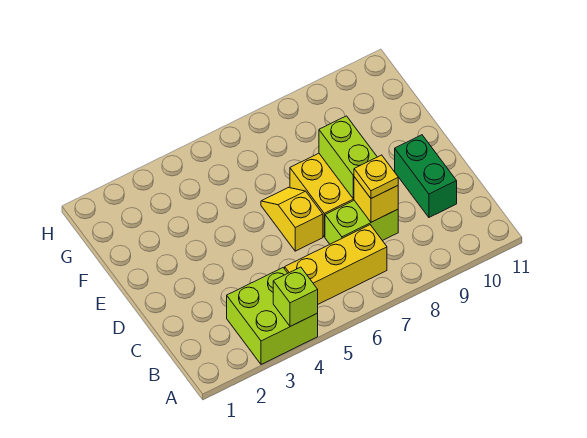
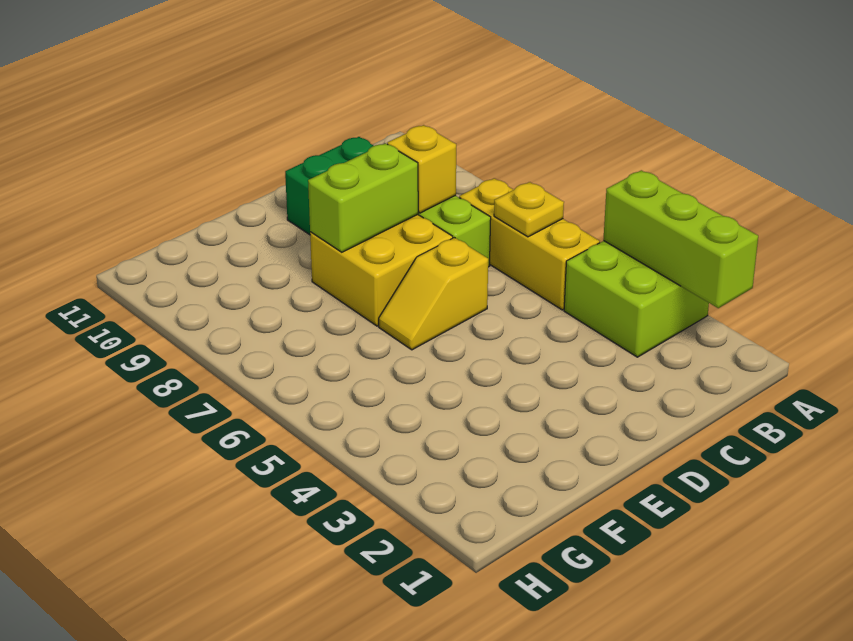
lime 1x1 brick [273,267,318,326] -> lime 1x3 brick [603,170,758,308]
yellow 1x1 plate [354,155,398,198] -> yellow 1x1 plate moved to [494,182,564,237]

